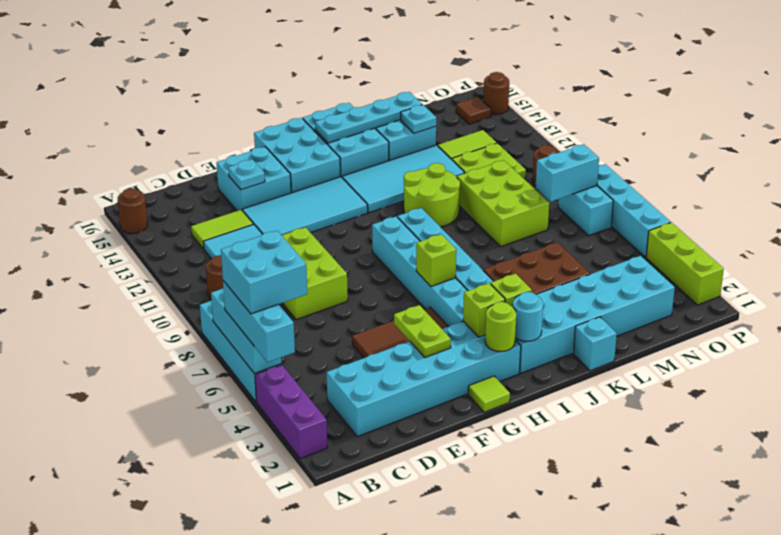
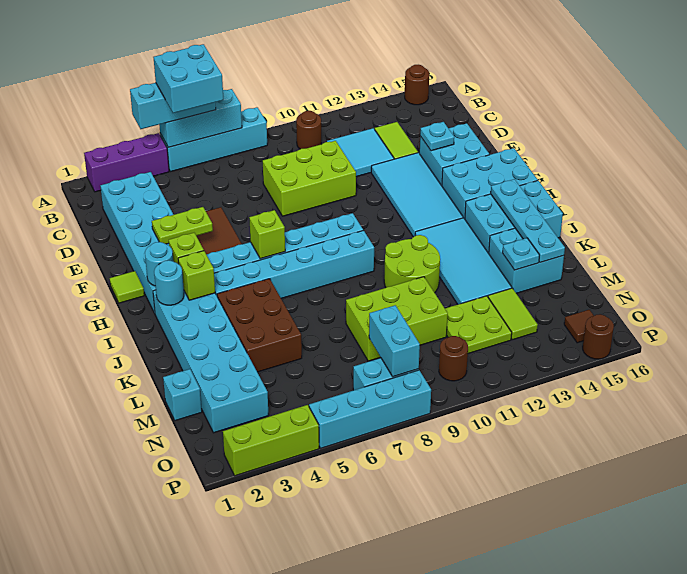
lime 1x1 round brick [485,302,516,352] -> cyan 1x1 round brick [145,242,173,286]
cyan 1x1 brick [573,317,617,371] -> cyan 1x1 brick moved to [163,369,202,421]

